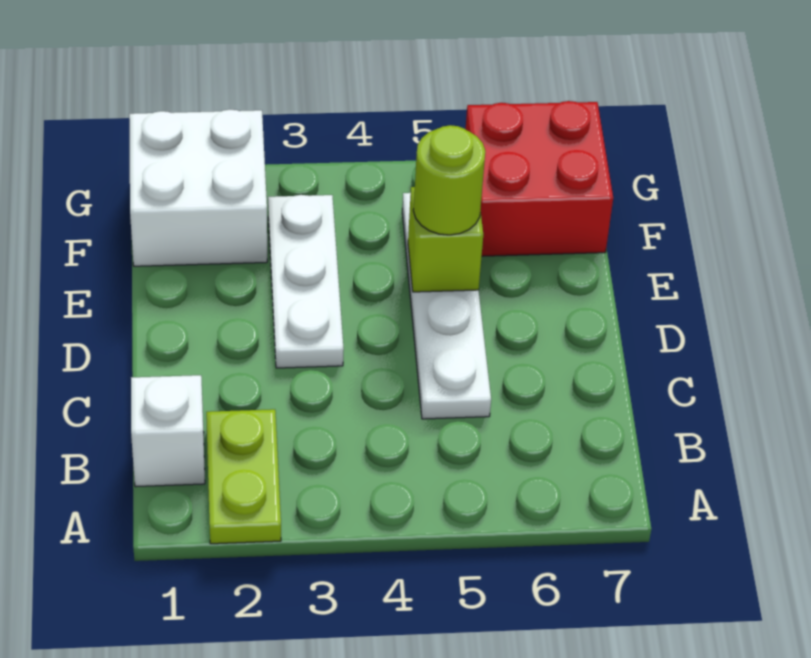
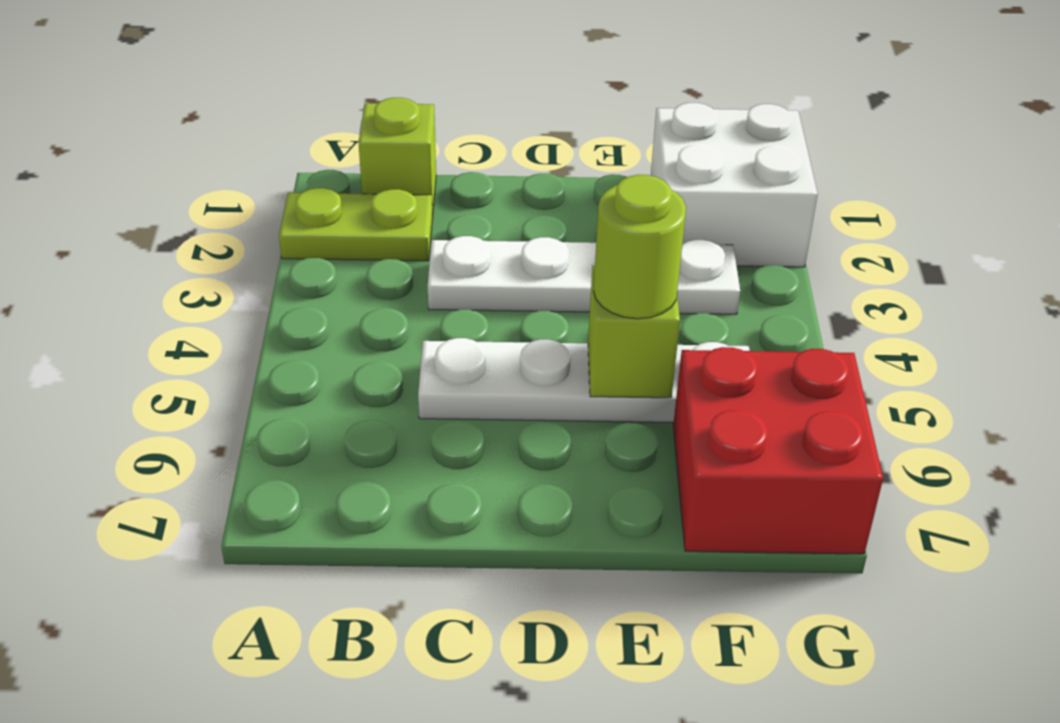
white 1x1 brick [131,375,205,487] -> lime 1x1 brick [359,98,436,215]
white 1x3 plate [268,195,344,368] -> white 1x4 plate [428,236,740,314]

